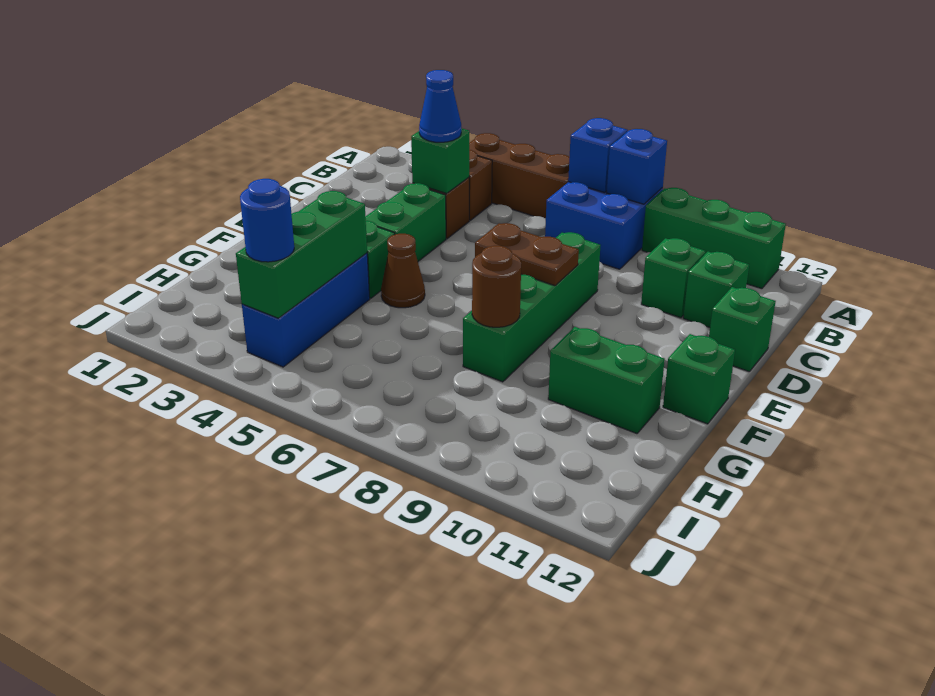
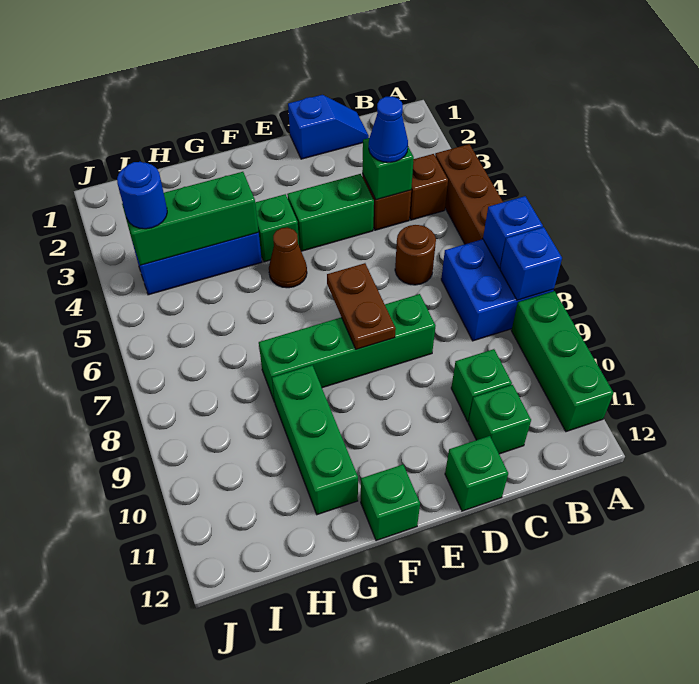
none -> blue 1x2 slope [288,95,369,159]
brown 1x1 round brick [472,246,521,327] -> brown 1x1 round brick moved to [395,225,436,285]
green 1x2 brick [548,327,665,434] -> green 1x3 brick [272,365,358,515]

